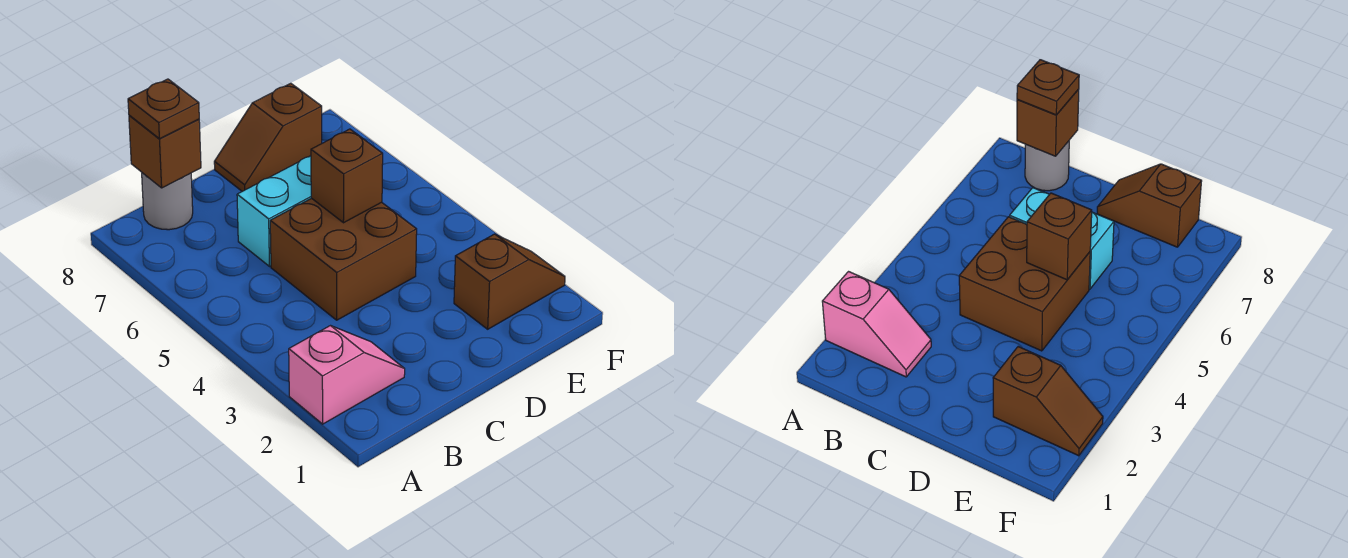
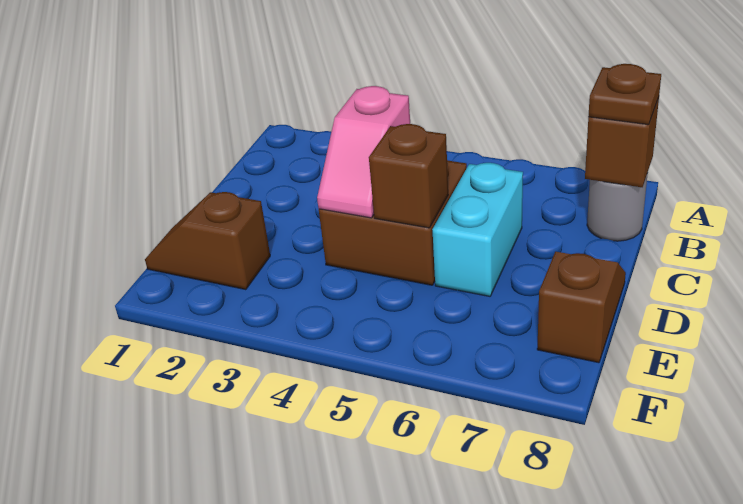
pink 1x2 slope [289,326,405,424] -> pink 1x2 slope moved to [317,86,410,218]
brown 1x2 slope [454,234,565,329] -> brown 1x2 slope turned to [145,192,270,290]

